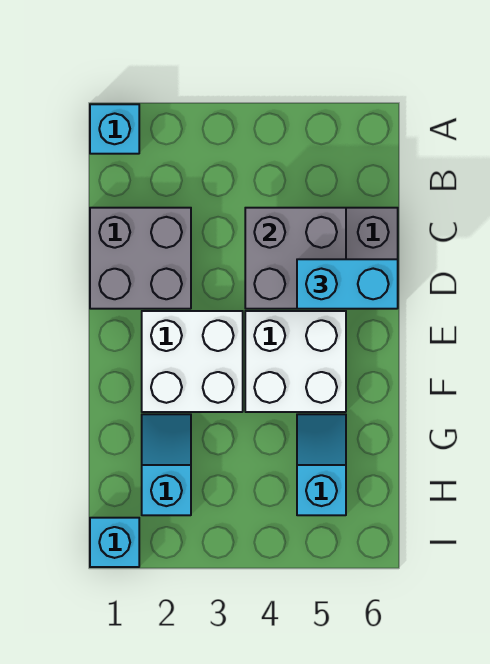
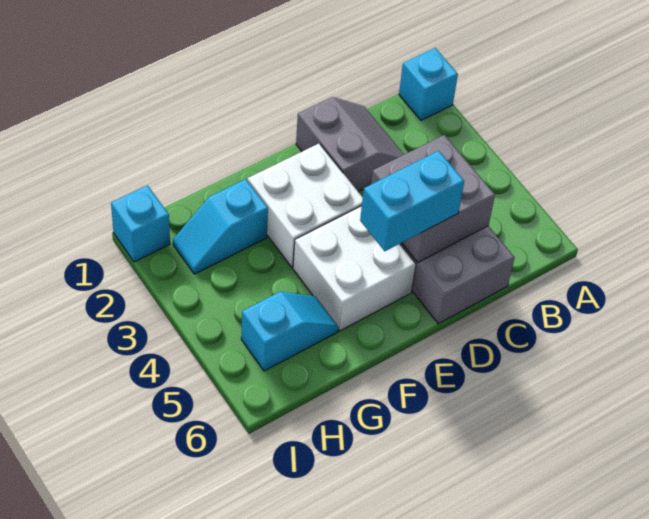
grey 2x2 brick [90,208,191,309] -> grey 2x2 slope [296,97,404,192]
cyan 1x2 brick [297,259,398,309] -> cyan 1x2 brick turned to [360,151,464,251]
cyan 1x2 slope [142,414,191,515] -> cyan 1x2 slope turned to [173,179,268,274]

